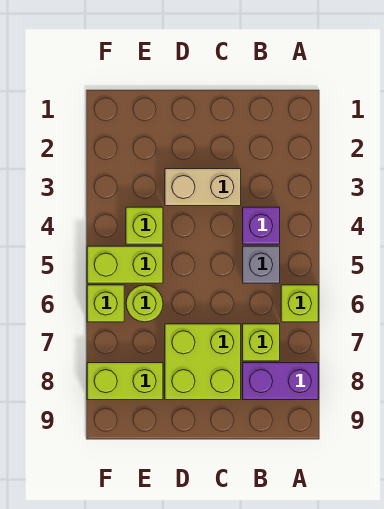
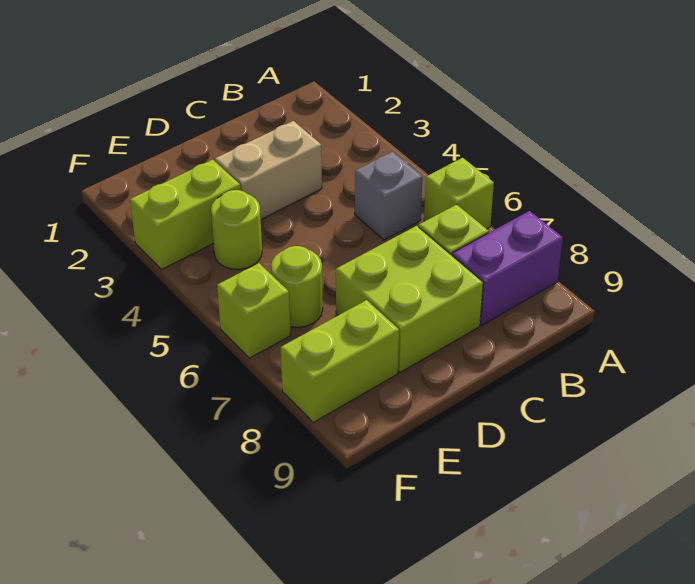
purple 1x1 brick [243,207,280,244] -> none
lime 1x1 brick [126,207,163,244] -> lime 1x1 round brick [211,190,262,269]
lime 1x2 brick [87,246,163,283] -> lime 1x2 brick moved to [130,160,240,270]

